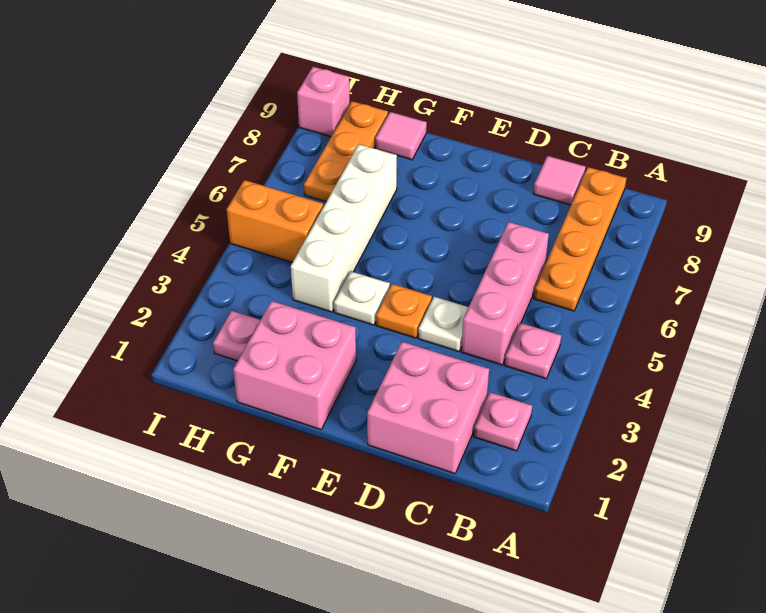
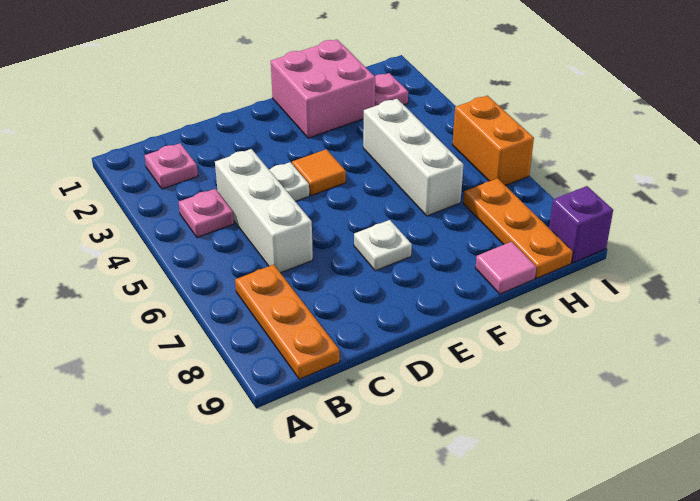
orange 1x4 plate [534,167,626,311] -> orange 1x3 plate [235,265,340,379]
pink 2x2 brick [367,342,489,474] -> none
pink 1x3 brick [461,222,549,365] -> white 1x3 brick [215,149,313,273]
pink 1x1 tile [533,156,586,205] -> none
orange 1x1 plate [376,284,432,338] -> orange 1x1 tile [292,149,346,196]
white 1x1 plate [334,271,390,325] -> white 1x1 plate moved to [354,220,412,271]
white 1x4 brick [291,144,397,312] -> white 1x3 brick [363,99,463,216]
orange 1x2 brick [227,180,323,262] -> orange 1x2 brick turned to [453,96,534,186]
pink 1x1 brick [297,67,350,137] -> purple 1x1 brick [549,186,613,263]

